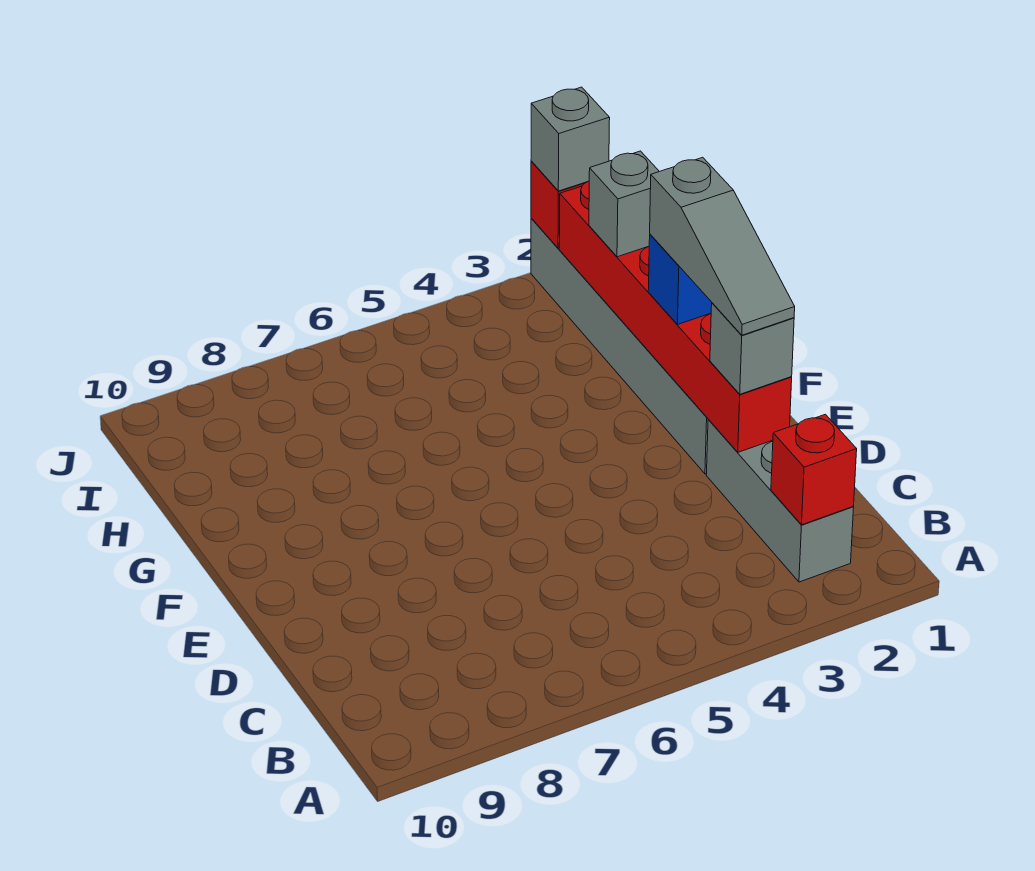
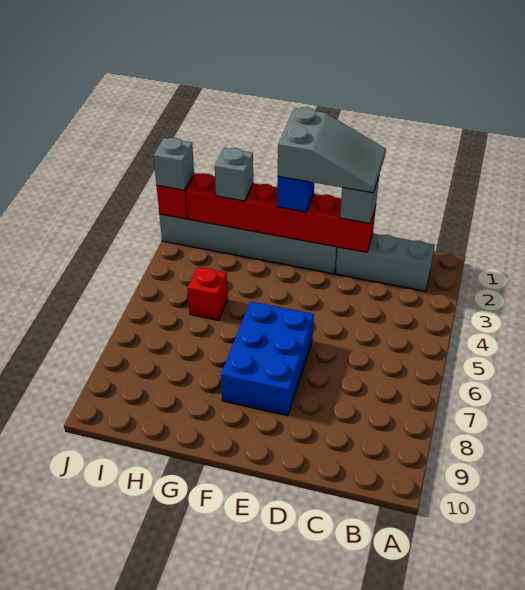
red 1x1 brick [771,414,857,525] -> red 1x1 brick moved to [188,267,228,320]
grey 1x3 slope [650,157,795,335] -> grey 2x3 slope [278,107,386,193]
none -> blue 2x3 brick [221,301,314,416]

